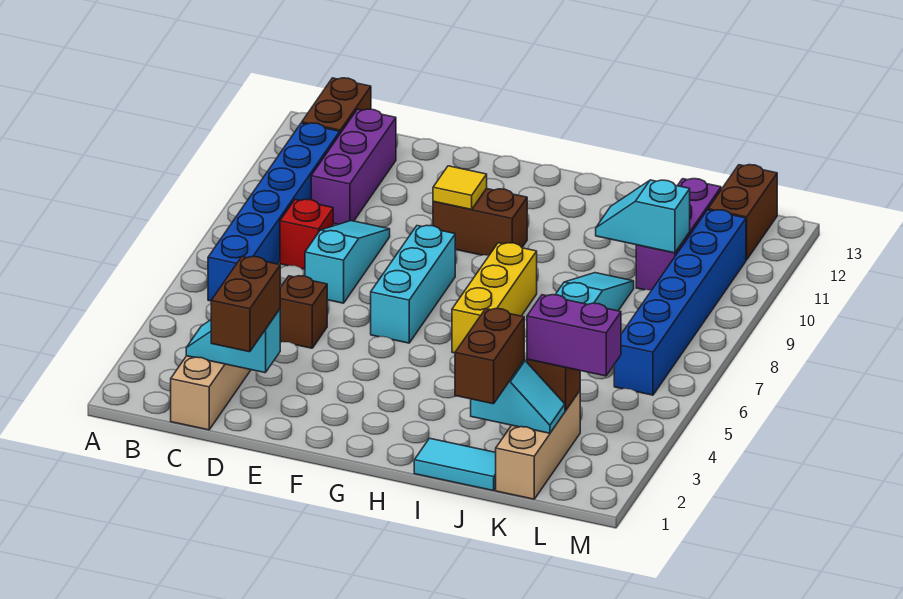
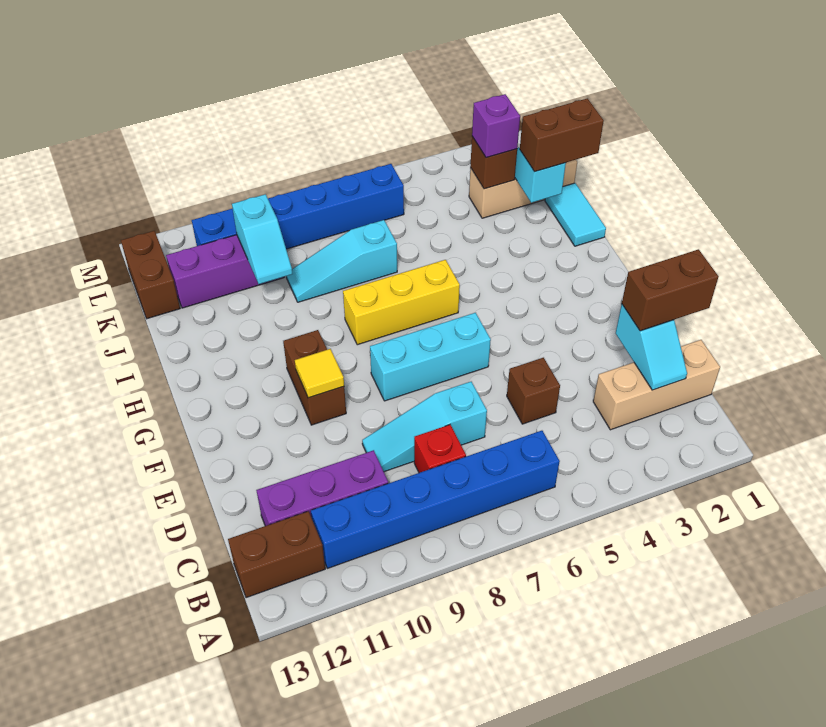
purple 1x2 brick [527,295,621,376] -> purple 1x1 brick [472,94,520,158]
brown 1x2 brick [708,165,777,260] -> brown 1x2 brick turned to [121,231,180,319]

